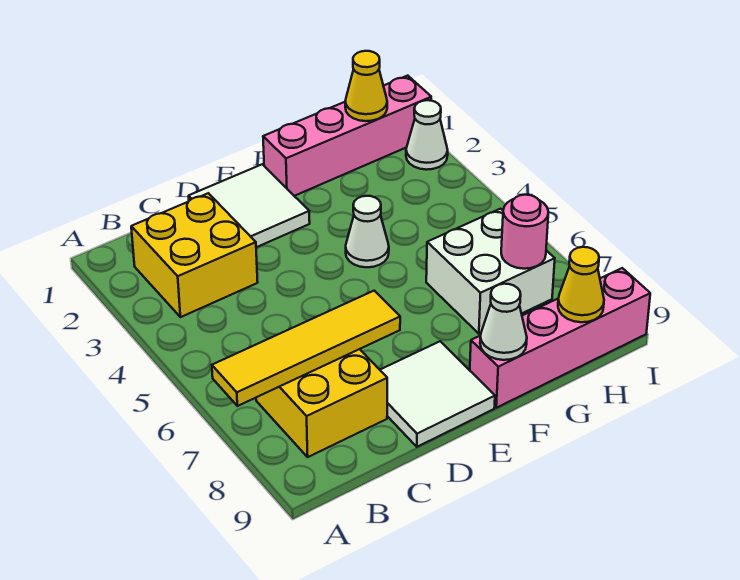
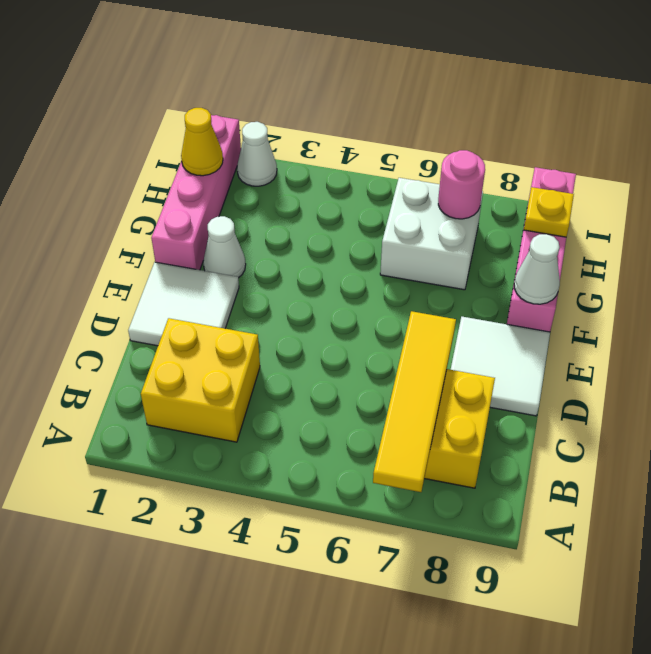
white 1x1 cone [346,196,389,267] -> white 1x1 cone moved to [203,216,246,278]
yellow 1x1 cone [558,247,604,322] -> yellow 1x1 plate [524,187,574,237]

